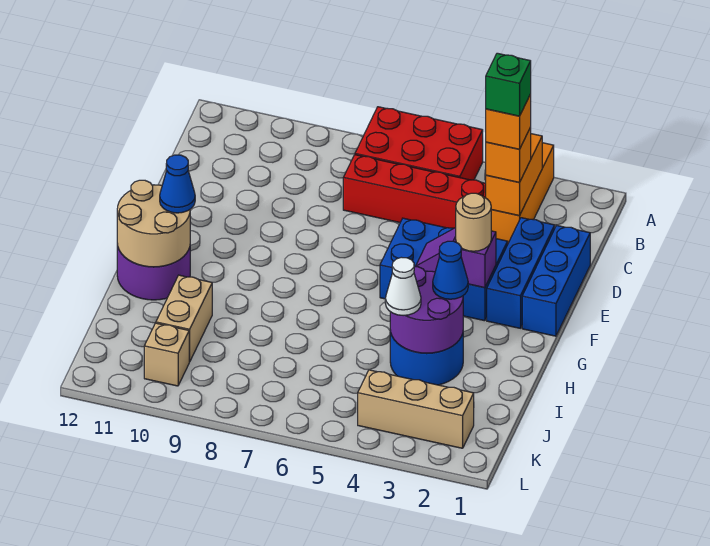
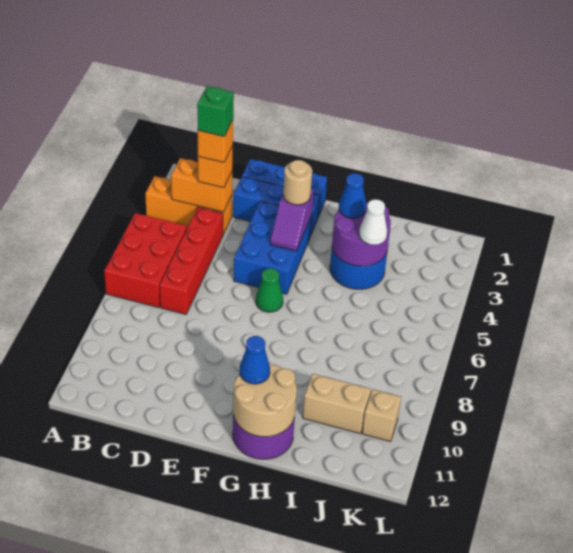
none -> green 1x1 cone [256,268,283,312]
tan 1x3 brick [358,370,474,448] -> none

